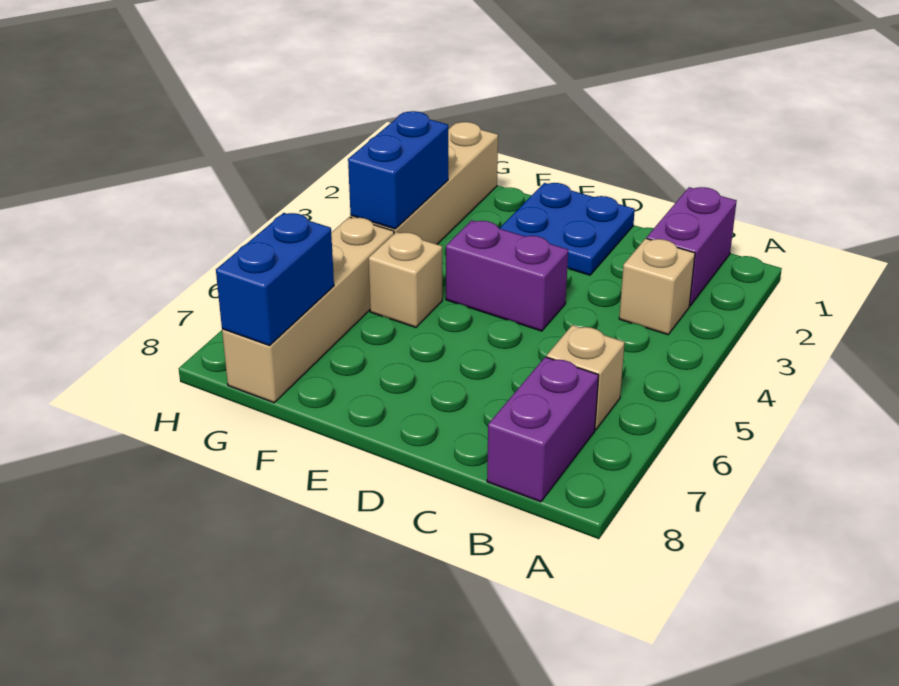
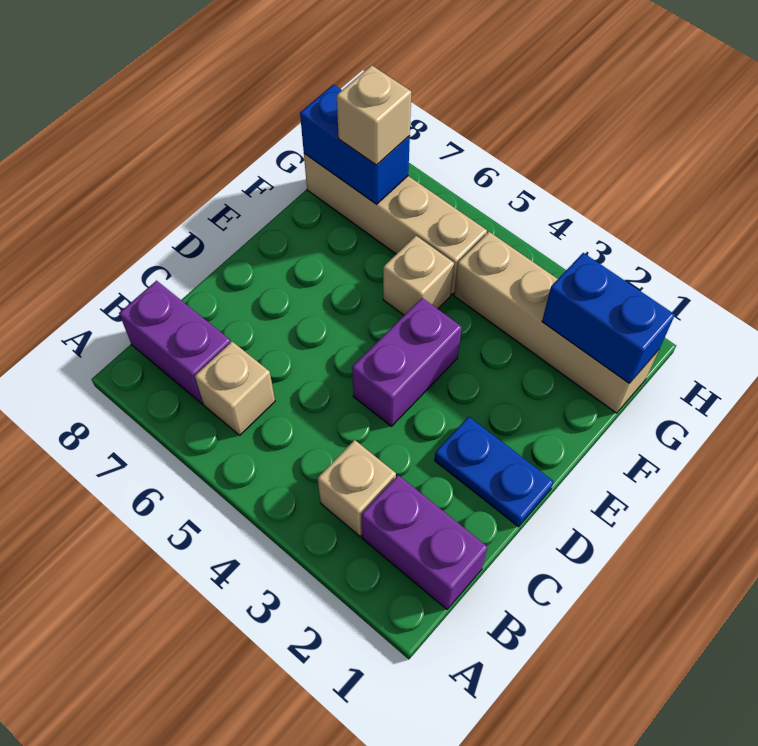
blue 2x2 plate [499,183,635,275] -> blue 1x2 plate [435,417,554,527]
blue 1x2 brick [348,111,448,229] -> blue 1x2 brick moved to [542,253,675,383]
none -> tan 1x1 brick [337,65,411,165]

